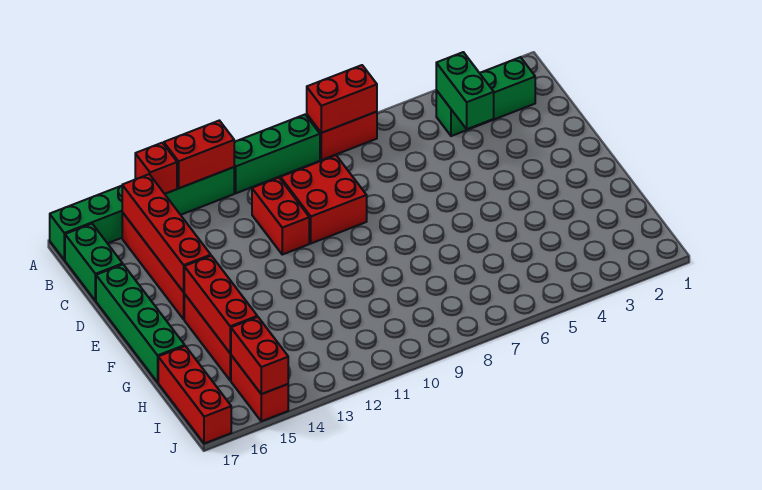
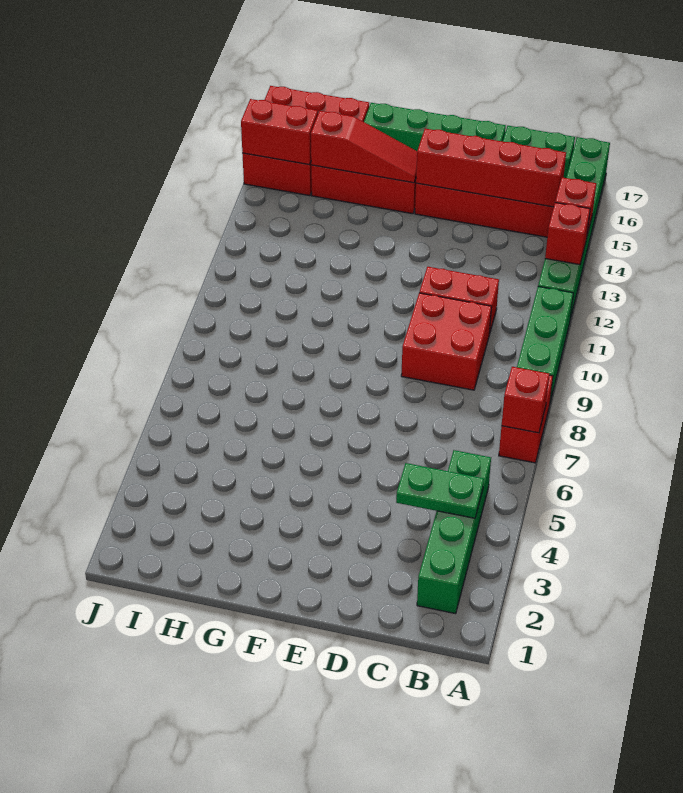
red 1x2 brick [307,65,377,133] -> red 1x1 brick [502,367,549,433]
red 1x2 brick [164,120,234,188] -> red 1x1 brick [545,203,590,265]
green 1x3 brick [436,57,535,136] -> green 1x4 brick [417,450,491,614]
green 1x2 brick [436,52,494,129] -> green 1x2 plate [396,463,484,518]
red 1x3 brick [184,256,257,353] -> red 1x3 slope [311,111,417,183]

